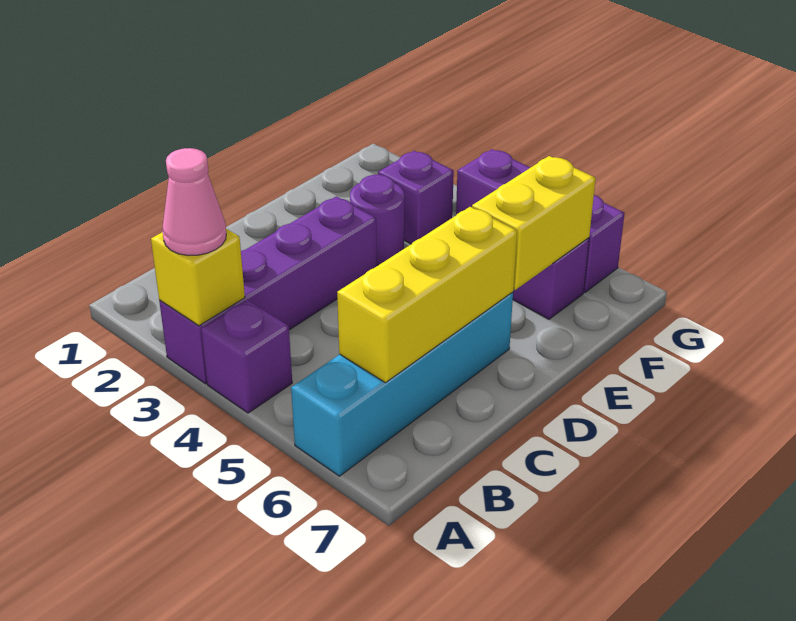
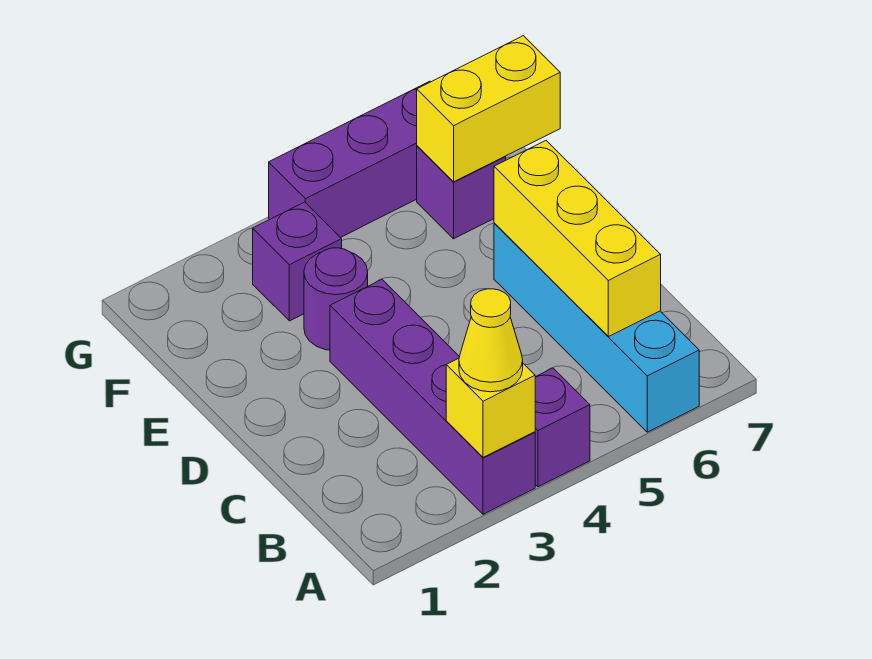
pink 1x1 cone [162,148,226,255] -> yellow 1x1 cone [459,289,523,392]
yellow 1x2 brick [472,156,596,290] -> yellow 1x2 brick turned to [417,36,560,182]

